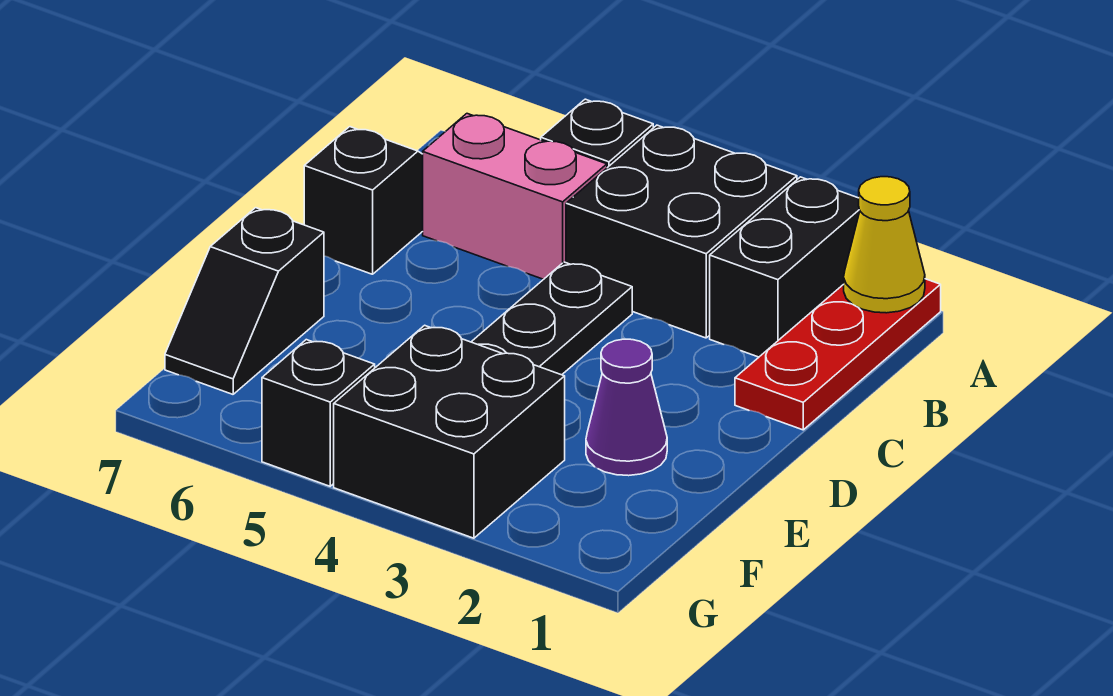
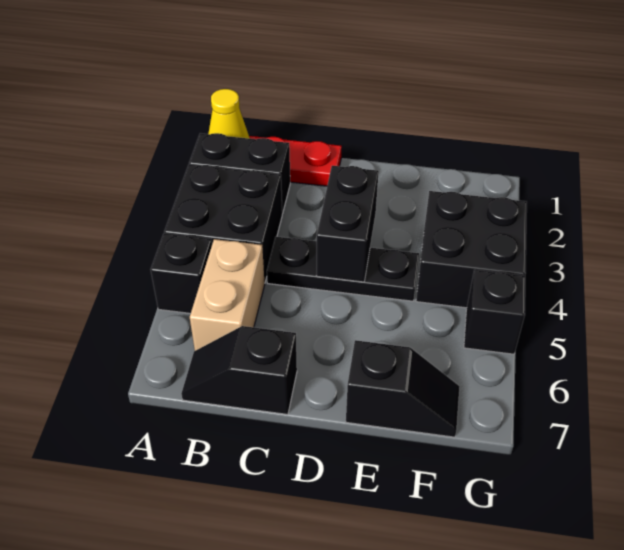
pink 1x2 brick [423,114,607,279] -> tan 1x2 brick [190,239,265,351]
none -> black 1x2 brick [316,166,379,282]
purple 1x1 cone [586,339,667,476] -> none

